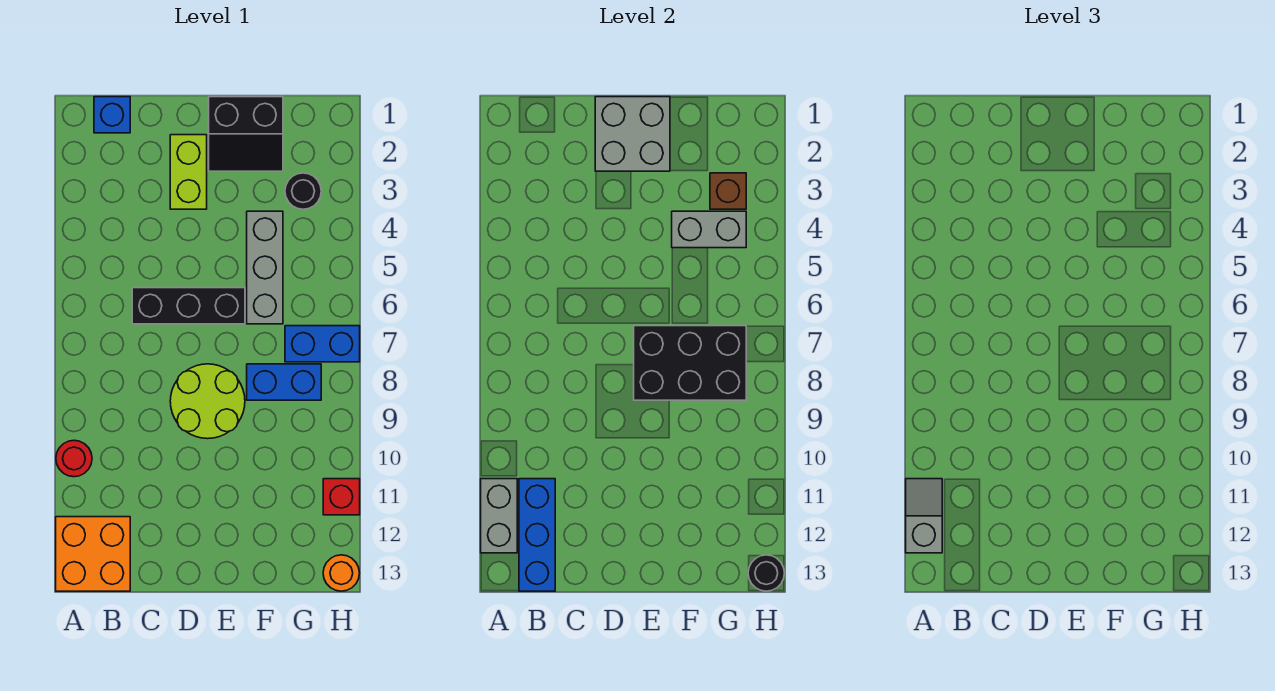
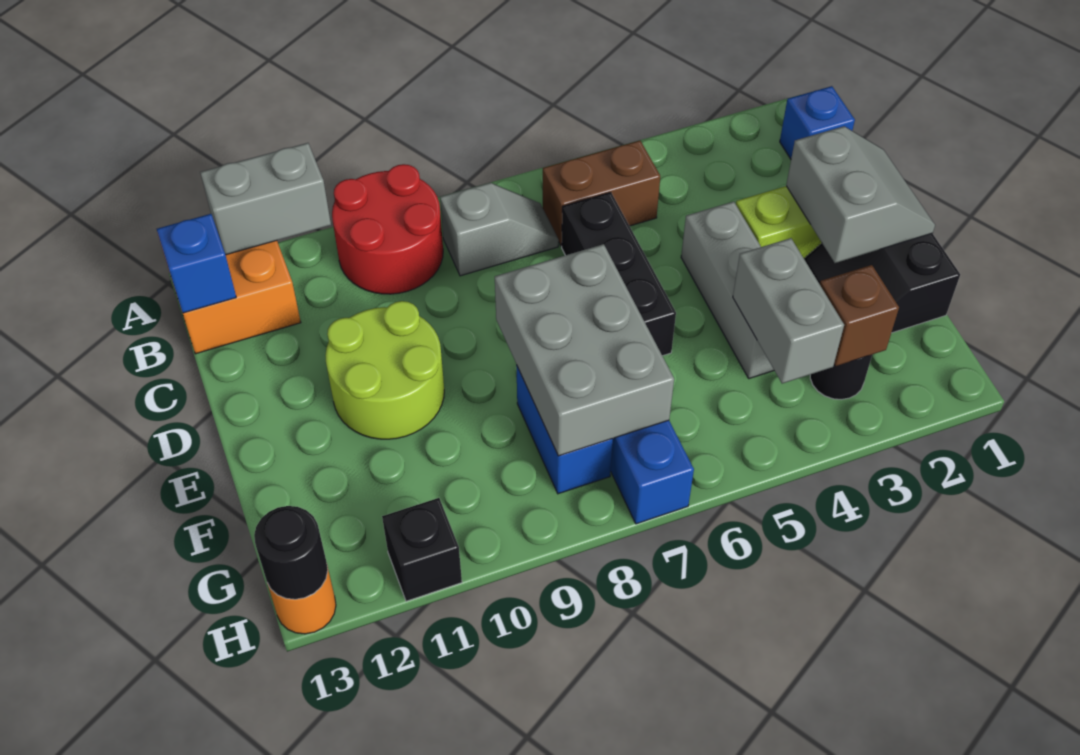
red 1x1 round brick [56,440,92,477] -> red 2x2 round brick [332,164,443,294]
grey 1x2 slope [906,479,942,553] -> grey 1x2 slope moved to [440,183,559,276]
none -> brown 1x2 brick [543,140,660,246]
blue 1x3 brick [519,479,555,591] -> blue 1x1 brick [157,214,236,313]
grey 2x2 brick [595,97,670,171] -> grey 2x2 slope [786,126,935,263]
lime 2x2 round brick [170,364,245,439] -> lime 2x2 round brick moved to [325,301,444,439]
black 2x3 brick [634,326,746,400] -> grey 2x3 brick [495,244,674,456]
grey 1x3 brick [247,211,283,324] -> grey 1x3 brick turned to [681,202,774,379]
red 1x1 brick [323,479,360,515] -> black 1x1 brick [382,498,462,601]

